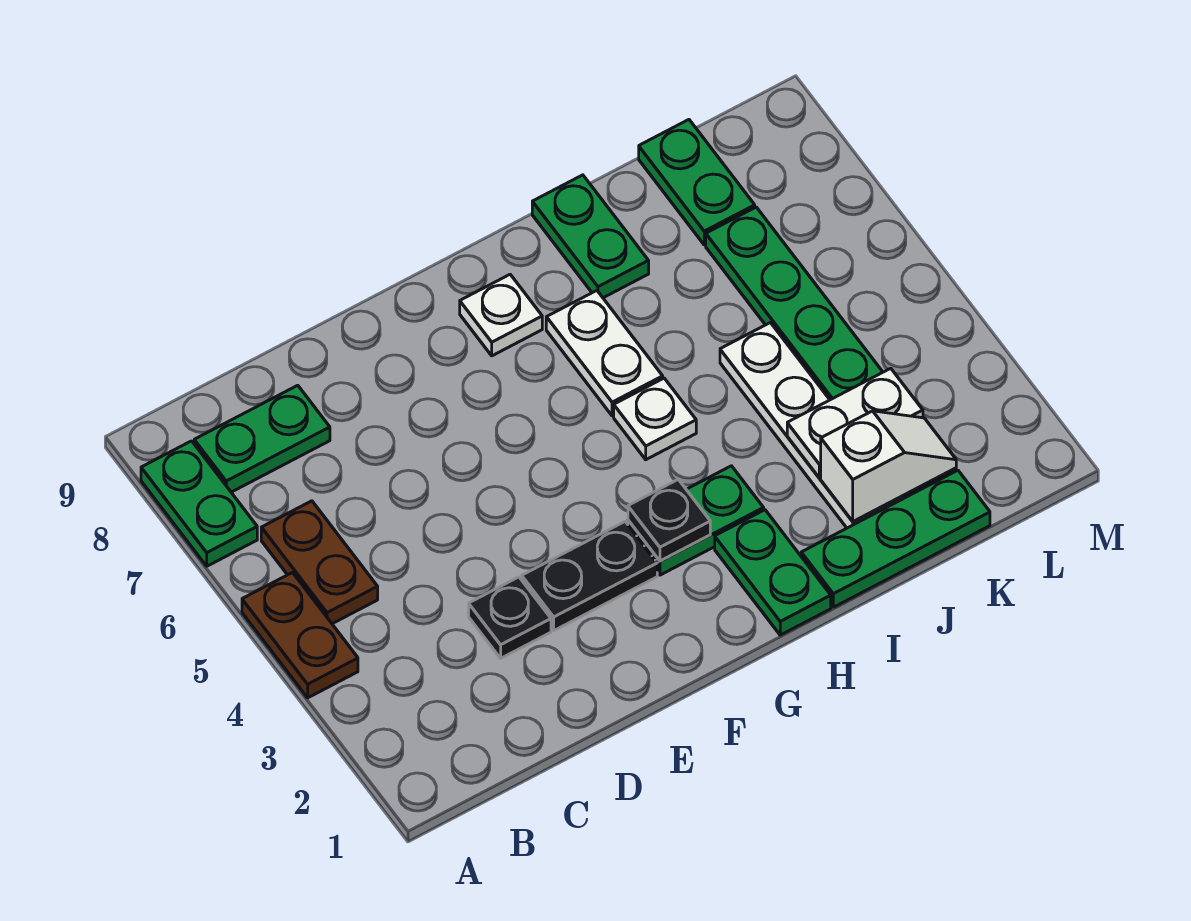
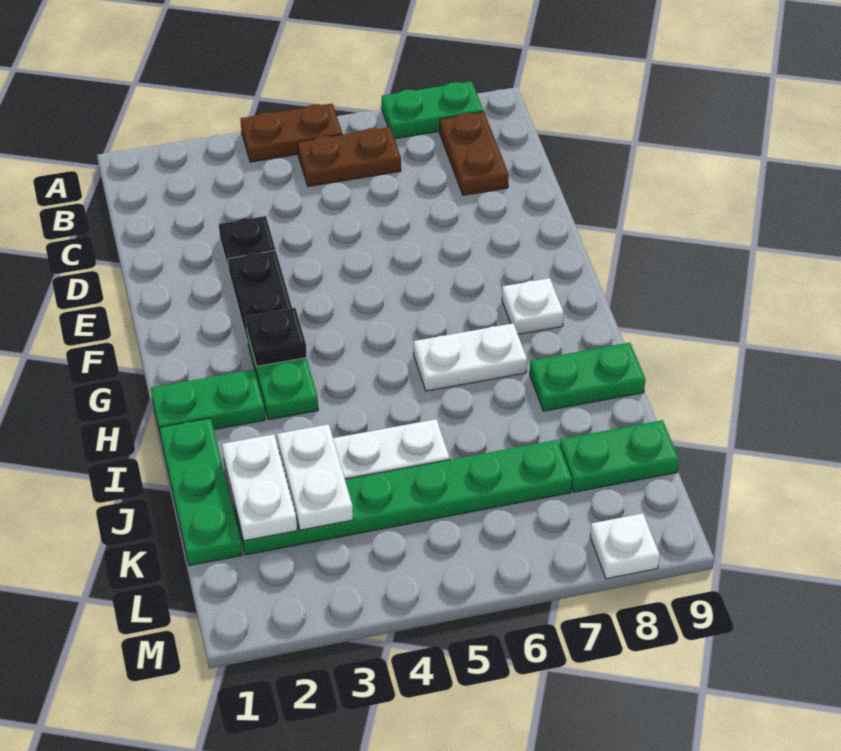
green 1x2 plate [194,385,330,492] -> brown 1x2 plate [439,112,509,195]
white 1x1 plate [614,378,696,460] -> white 1x1 plate moved to [590,513,660,579]
white 1x2 slope [821,411,956,521] -> white 1x2 plate [222,434,297,541]

